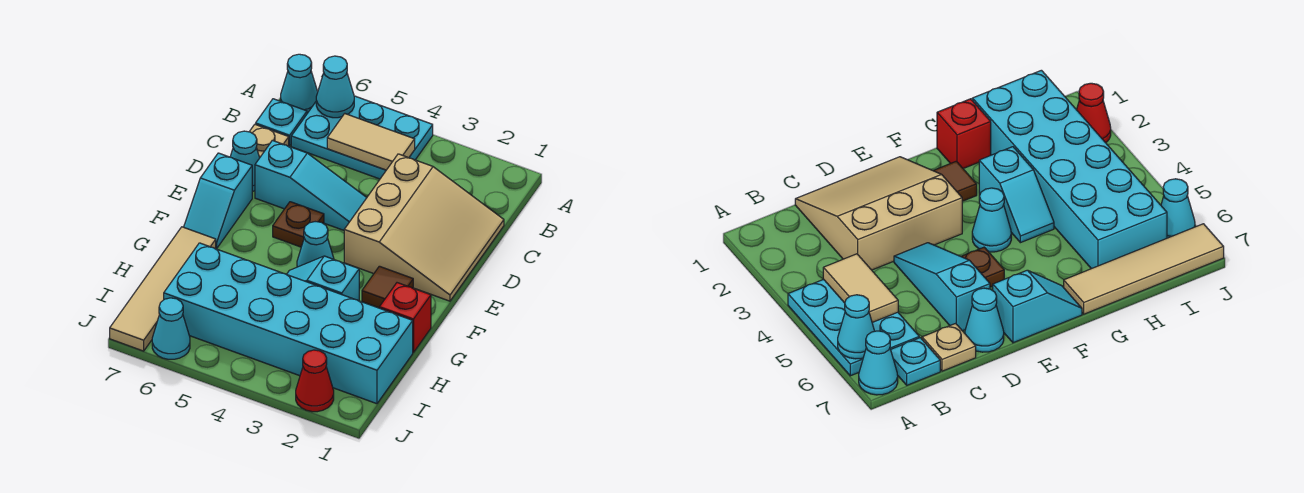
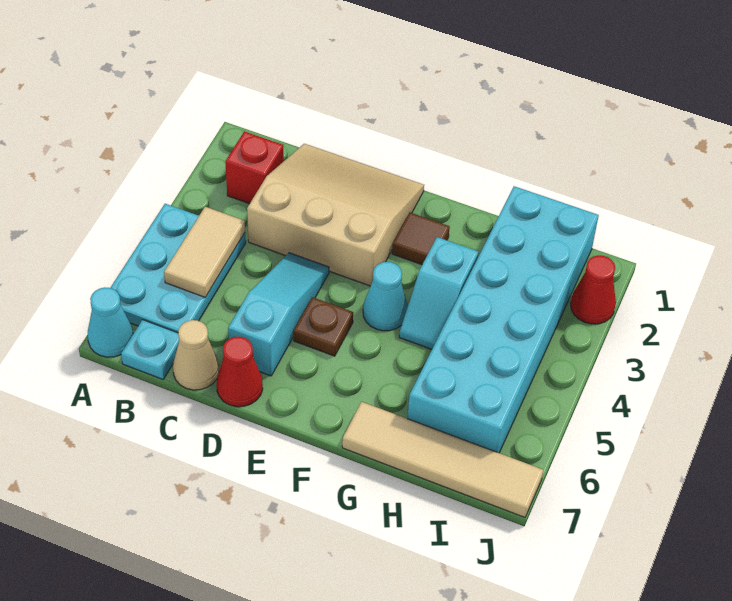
cyan 1x1 cone [316,56,354,118] -> none
tan 1x1 plate [249,124,289,158] -> tan 1x1 cone [173,320,219,390]
cyan 1x1 cone [230,131,259,192] -> red 1x1 cone [217,337,263,407]
cyan 1x2 slope [184,153,252,249] -> none
red 1x1 brick [379,283,431,352] -> red 1x1 brick moved to [225,131,284,204]
cyan 1x1 cone [152,298,190,359] -> none

